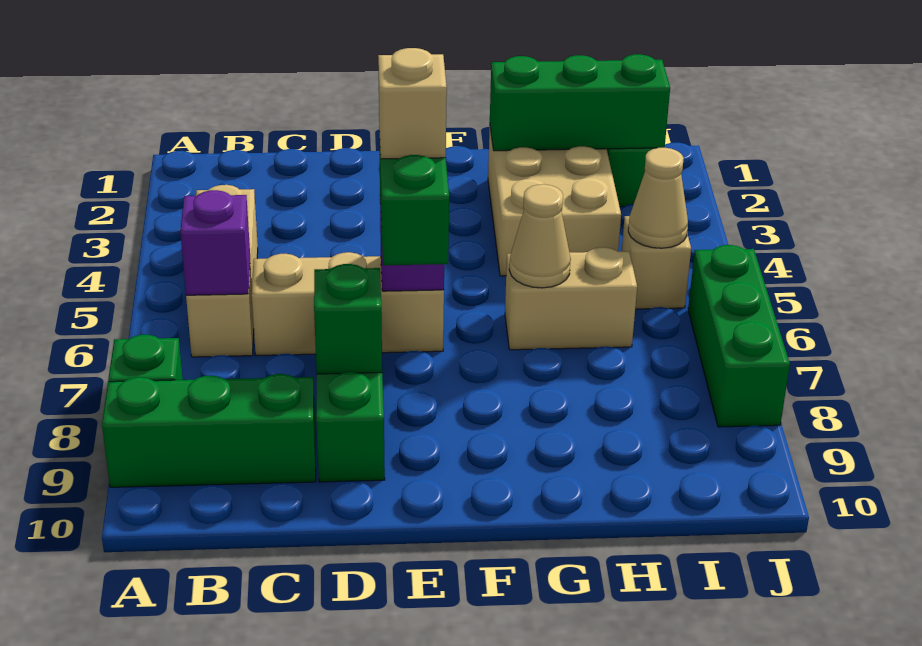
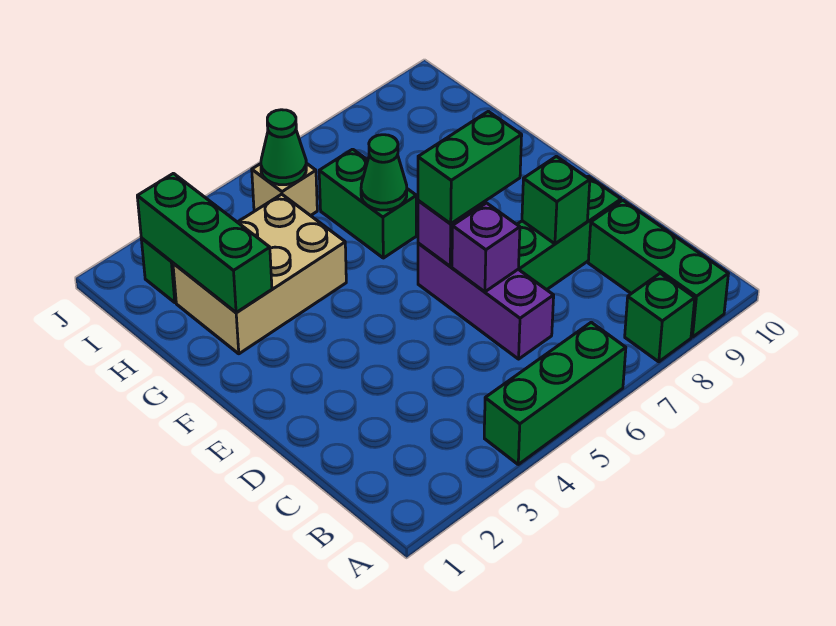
tan 1x3 brick [186,185,258,357] -> none
purple 1x1 brick [180,190,250,295] -> purple 1x1 brick moved to [452,203,520,292]
tan 1x3 brick [252,252,444,356] -> purple 1x3 brick [418,243,554,359]
tan 1x1 brick [378,48,447,159] -> none
tan 1x2 brick [505,247,637,350] -> green 1x2 brick [319,149,416,258]
tan 1x1 cone [509,184,571,288] -> green 1x1 cone [361,135,407,210]
tan 1x1 cone [628,148,688,248] -> green 1x1 cone [261,110,306,185]
green 1x3 brick [688,245,790,427] -> green 1x3 brick moved to [484,322,626,464]

